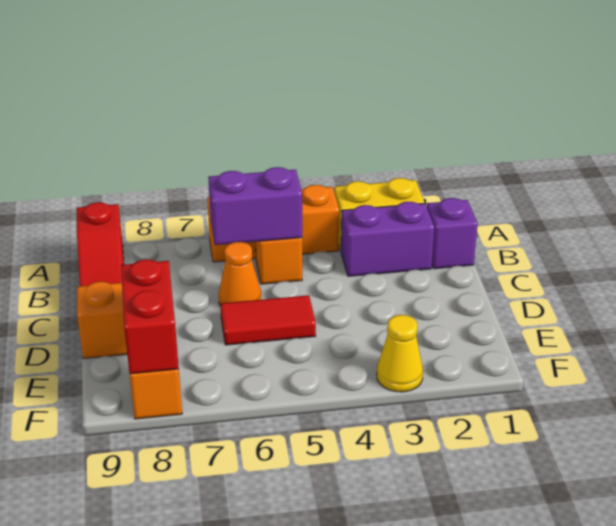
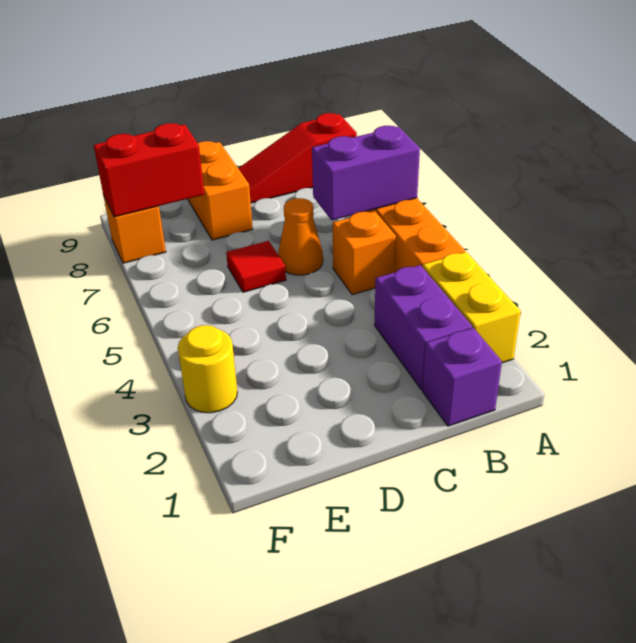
purple 1x2 brick [208,167,302,245] -> purple 1x2 brick turned to [312,126,420,220]
red 1x2 tile [220,295,316,345] -> red 1x1 tile [226,241,286,292]
yellow 1x1 cone [377,315,423,392] -> yellow 1x1 round brick [178,325,237,413]

